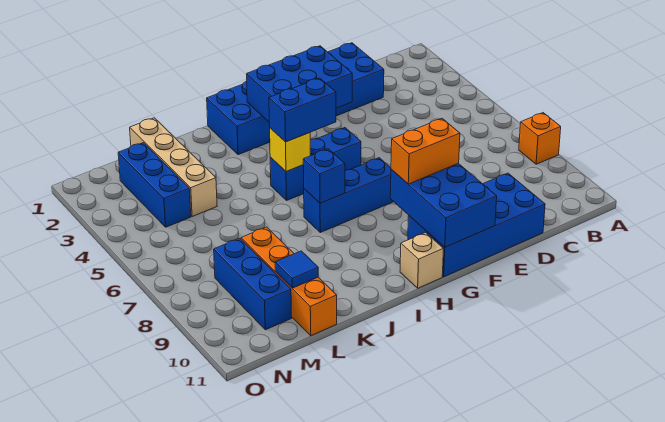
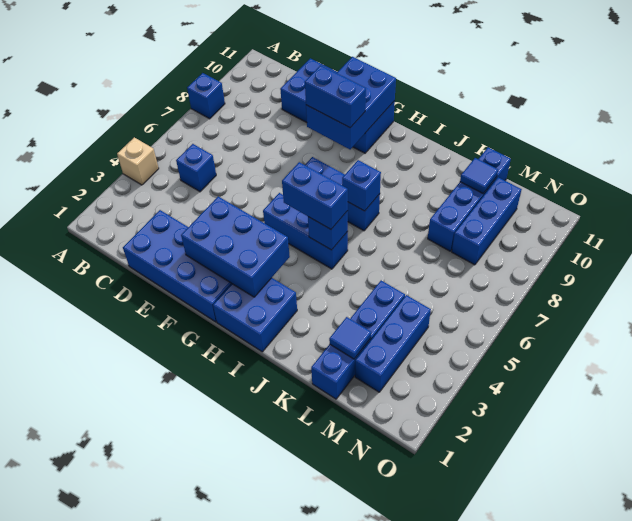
orange 1x1 brick [519,113,561,164] -> blue 1x1 brick [187,73,225,119]
none -> blue 1x1 brick [176,144,216,192]
orange 1x2 brick [391,119,460,184] -> blue 1x2 brick [305,65,366,128]
tan 1x1 brick [400,232,443,288] -> tan 1x1 brick moved to [117,137,159,185]
yellow 1x1 brick [270,128,310,172] -> blue 1x1 brick [308,211,348,250]
tan 1x4 brick [130,118,217,217] -> blue 1x4 brick [311,281,405,399]
none -> blue 1x1 tile [329,317,371,359]
orange 1x4 brick [241,227,337,336] -> blue 1x4 brick [428,147,511,251]

